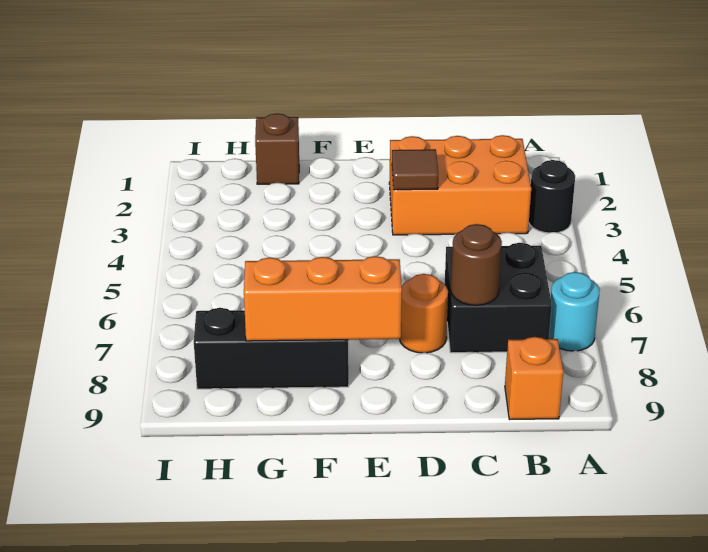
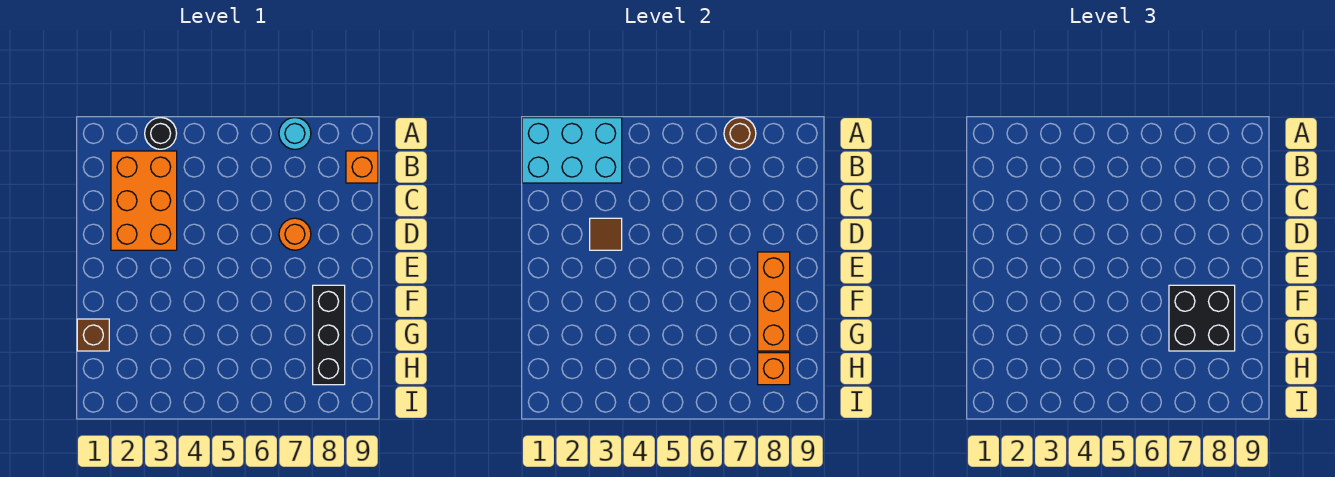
none -> cyan 2x3 brick [522,118,622,183]
black 2x2 brick [445,243,552,353] -> black 2x2 brick moved to [1169,285,1235,351]
brown 1x1 round brick [451,224,502,305] -> brown 1x1 round brick moved to [724,118,756,149]
none -> orange 1x1 brick [758,353,790,385]

